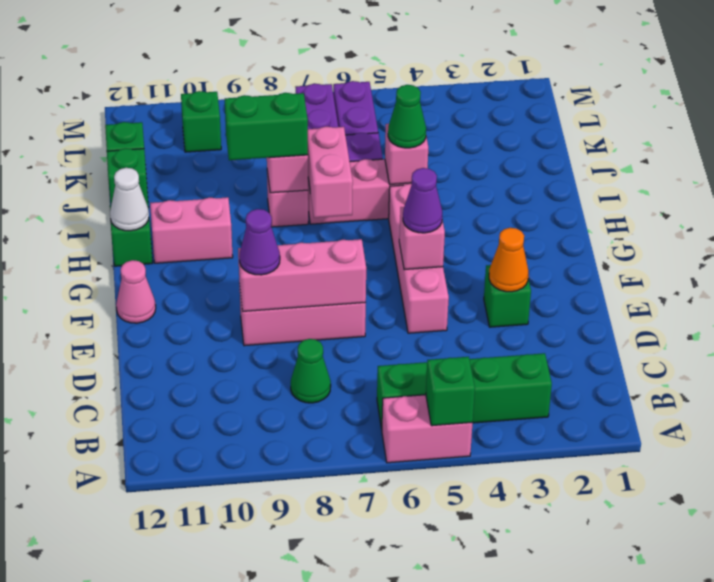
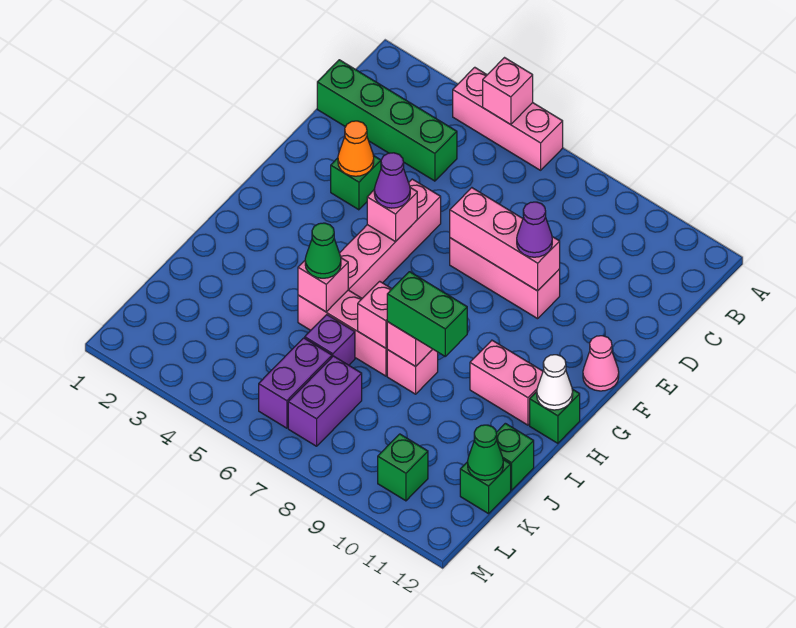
pink 1x2 brick [382,395,473,463] -> pink 1x3 brick [453,67,563,170]
green 1x1 brick [426,357,475,426] -> pink 1x1 brick [483,58,533,125]
green 1x4 brick [377,353,552,429] -> green 1x4 brick moved to [317,60,457,181]
green 1x1 cone [291,339,331,403] -> green 1x1 cone moved to [468,425,503,480]
pink 1x2 brick [308,127,353,218] -> pink 1x1 brick [358,281,392,348]

